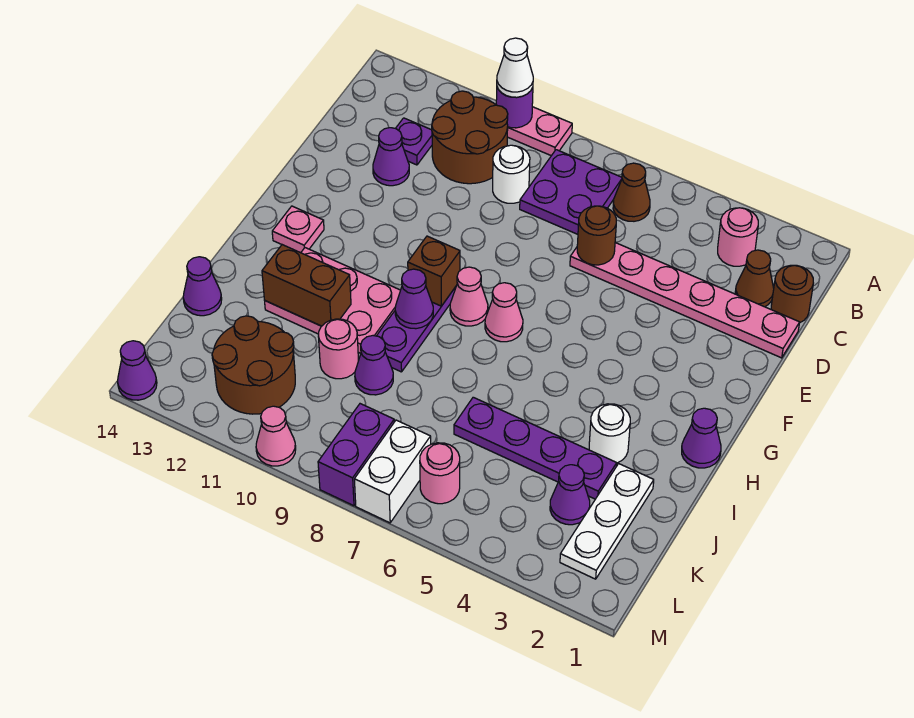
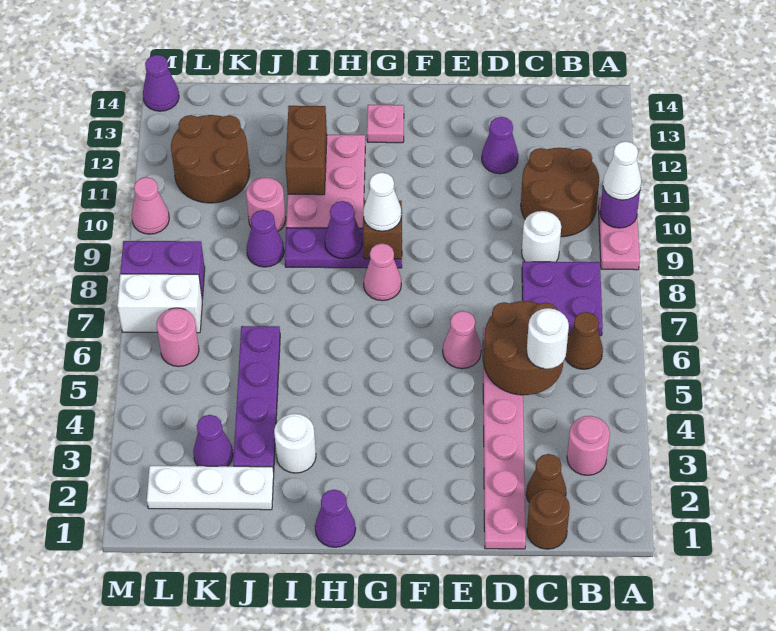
none -> white 1x1 round brick [527,308,569,369]
purple 1x1 plate [396,118,432,165] -> none
brown 1x1 round brick [577,206,616,265] -> brown 2x2 round brick [484,301,563,395]
pink 1x1 cone [485,283,523,342] -> pink 1x1 cone moved to [443,311,481,369]
none -> white 1x1 cone [363,172,402,231]
purple 1x1 cone [183,257,222,316] -> none

